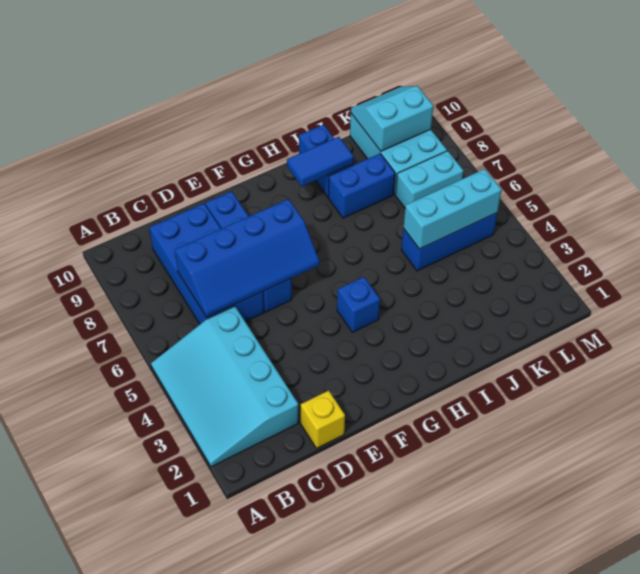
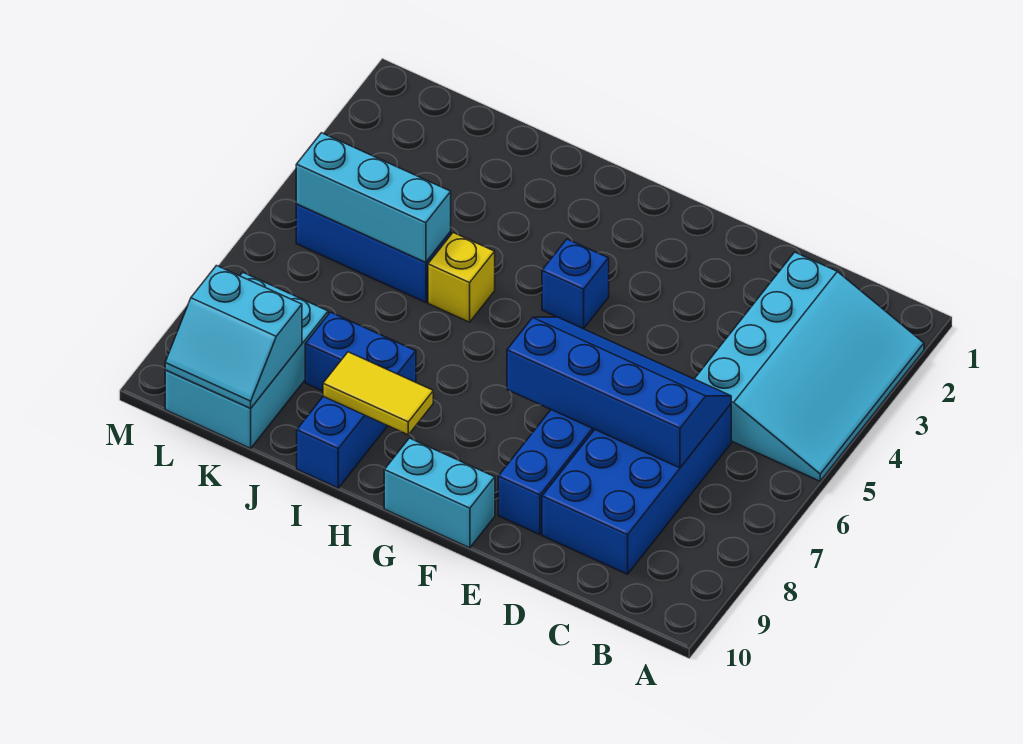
yellow 1x1 brick [301,391,345,448] -> yellow 1x1 brick moved to [428,233,495,322]
blue 1x2 tile [287,137,354,186] -> yellow 1x2 tile [323,352,433,435]
cyan 1x2 brick [396,151,463,208] -> cyan 1x2 brick moved to [384,438,495,548]

